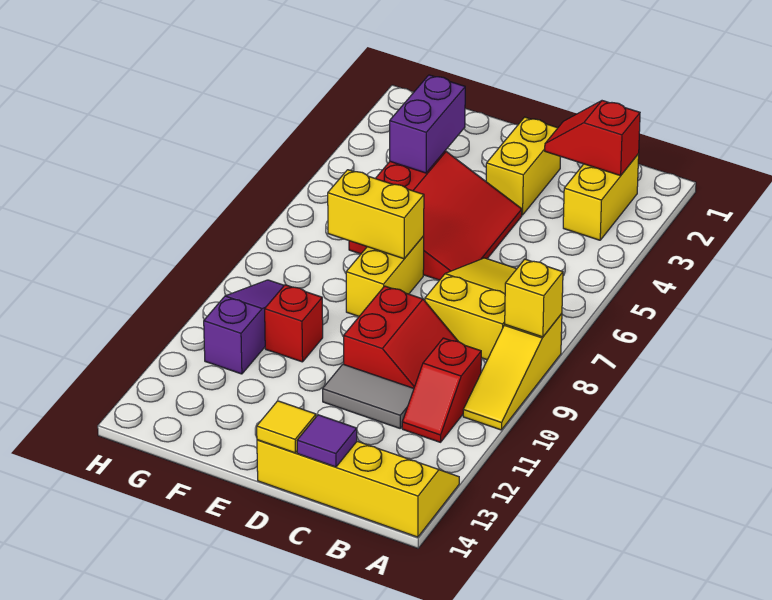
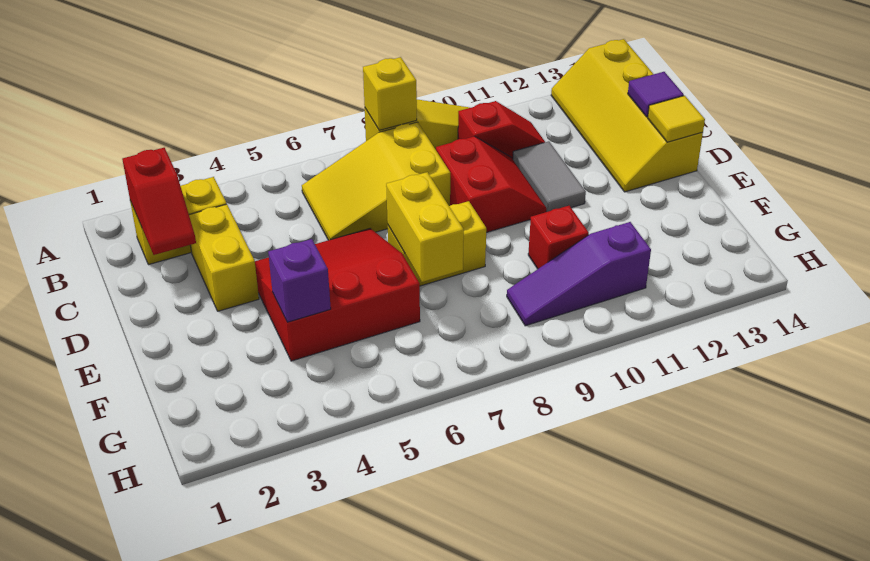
red 2x2 slope [344,286,458,388] -> red 2x2 slope turned to [436,136,547,233]
yellow 1x2 brick [486,117,560,215] -> yellow 1x2 brick turned to [189,204,259,311]
purple 1x2 brick [390,75,465,173] -> purple 1x1 brick [268,239,331,322]

